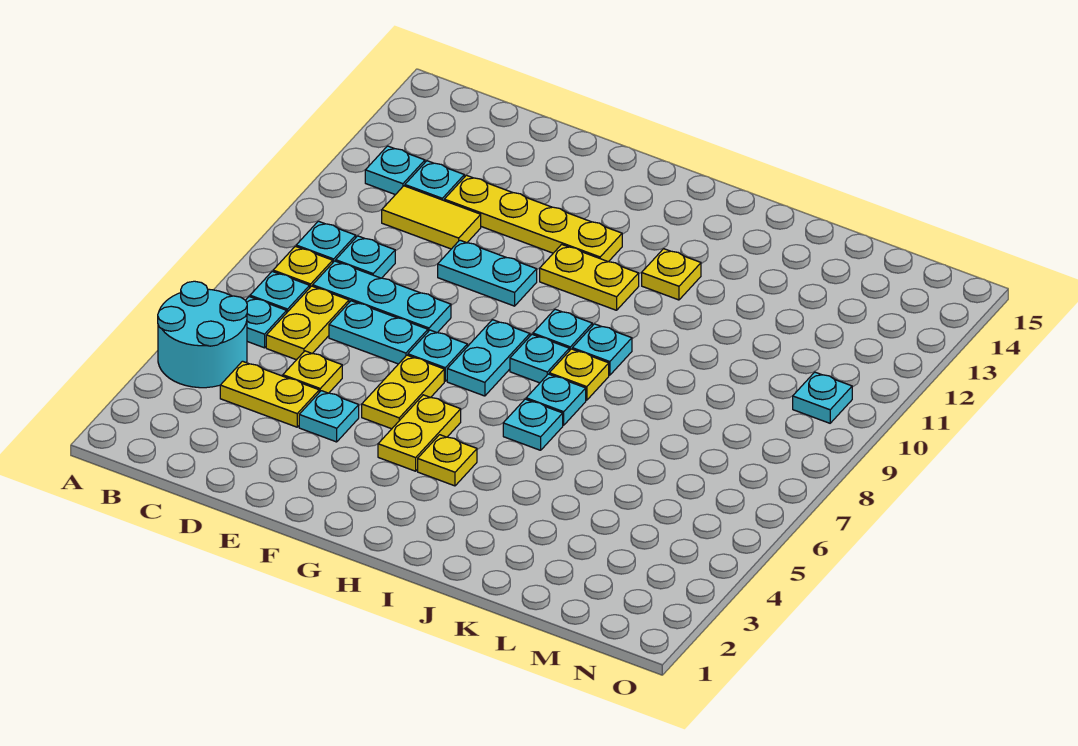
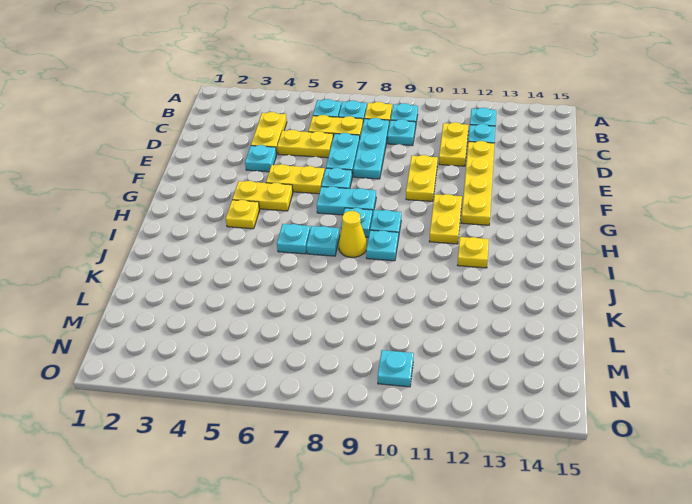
cyan 2x2 round brick [158,281,247,388] -> none
yellow 1x2 tile [382,186,481,249] -> yellow 1x2 plate [439,122,469,166]
yellow 1x1 plate [283,351,342,393] -> yellow 1x2 plate [277,130,333,158]
cyan 1x2 plate [438,240,537,306] -> yellow 1x2 plate [406,155,438,201]
yellow 1x1 plate [549,349,609,400] -> yellow 1x1 cone [339,211,367,257]

